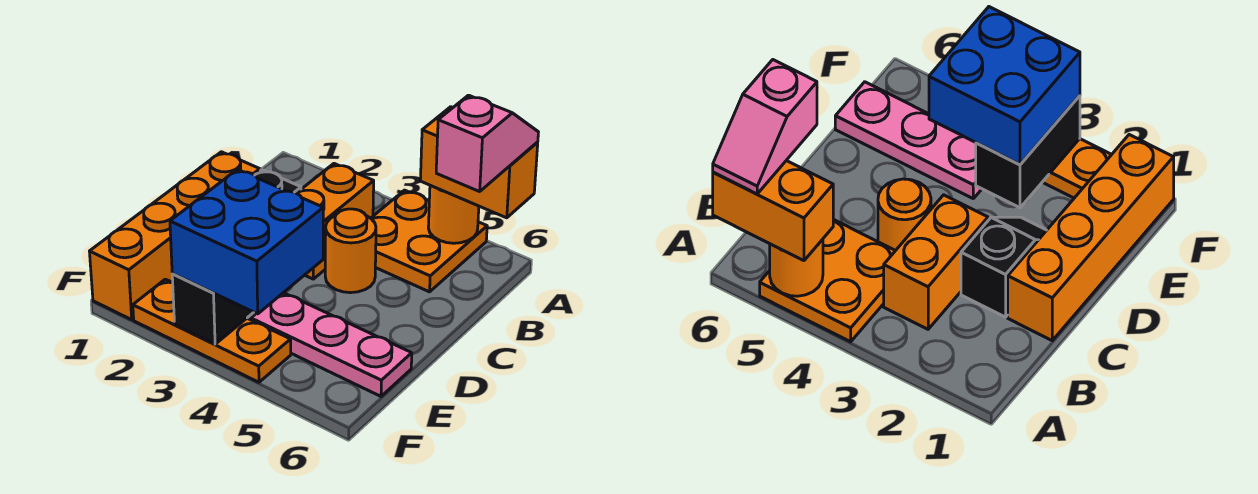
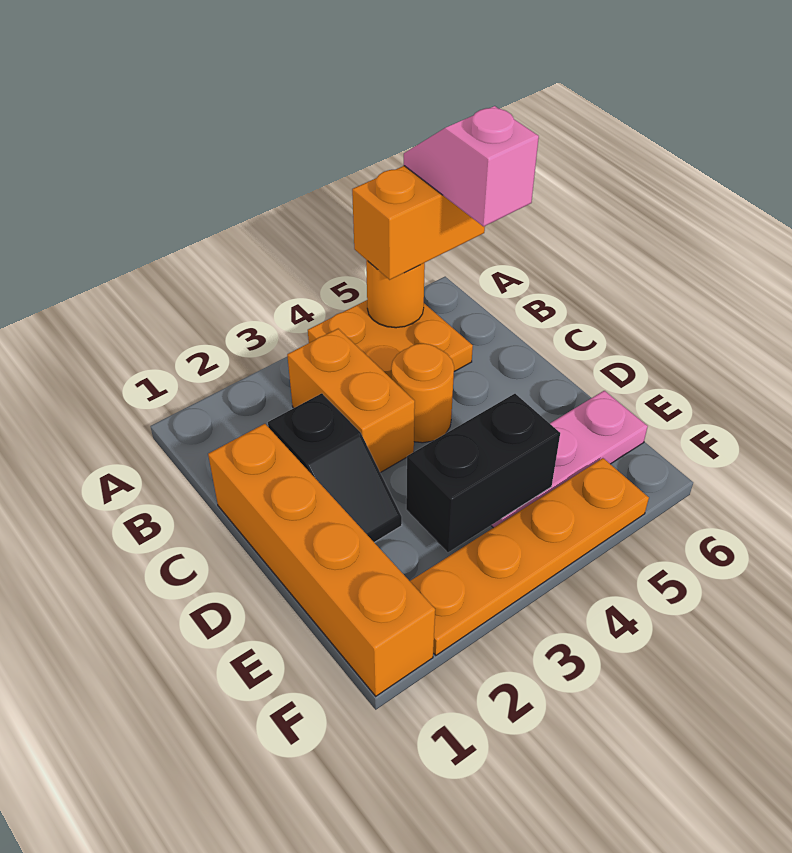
black 1x2 brick [172,274,254,344] -> black 1x2 brick turned to [406,394,560,552]
blue 2x2 brick [170,169,323,314] -> none
orange 1x3 plate [133,279,291,382] -> orange 1x4 plate [410,458,649,655]

